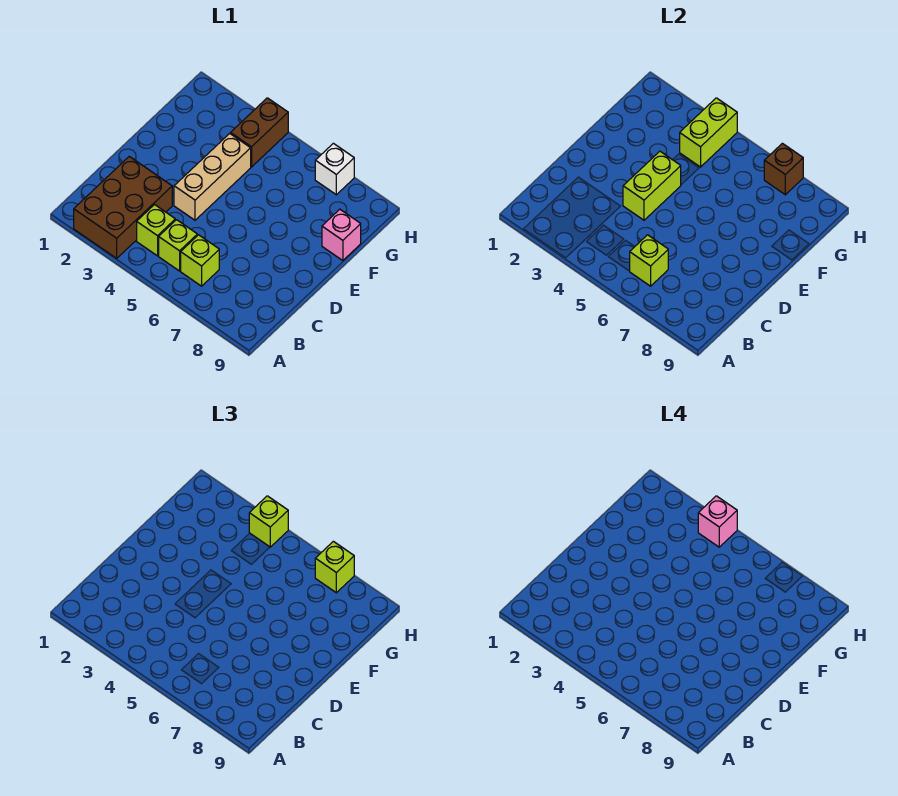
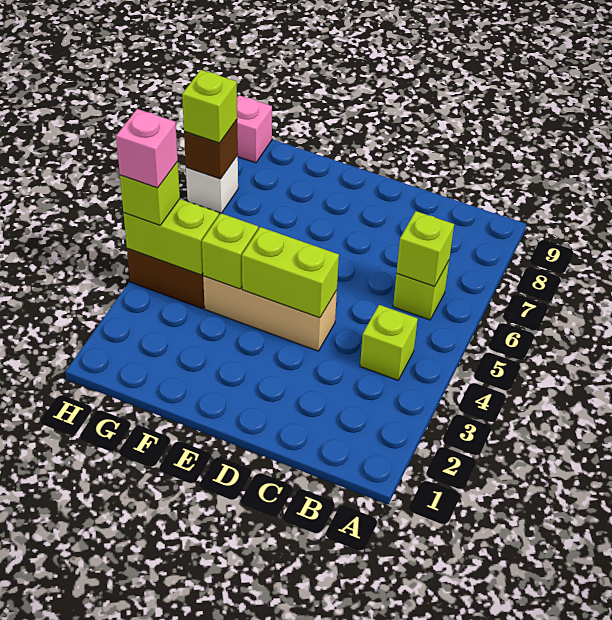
brown 2x3 brick [74,157,172,258] -> none
lime 1x1 brick [159,220,197,271] -> lime 1x1 brick moved to [202,213,258,289]
pink 1x1 brick [322,209,361,261] -> pink 1x1 brick moved to [237,95,272,163]

